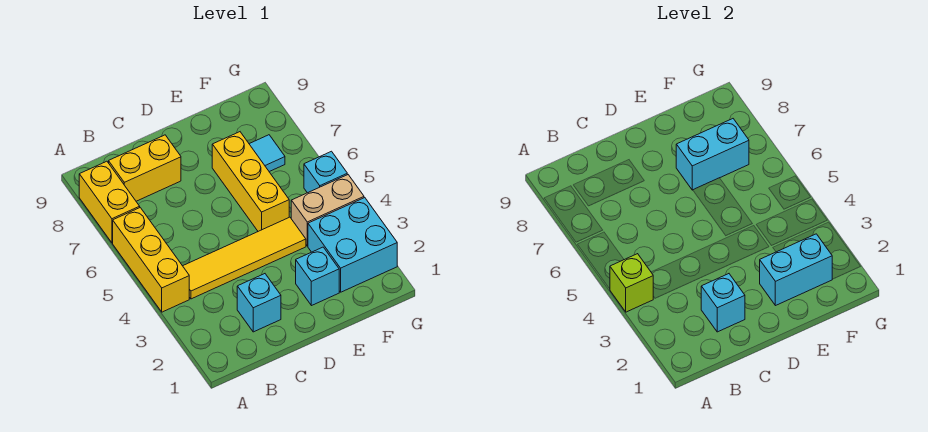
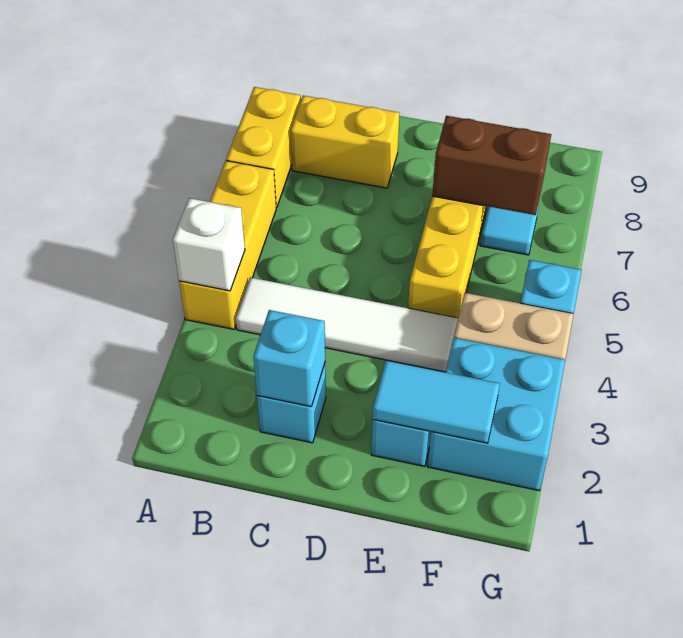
lime 1x1 brick [610,254,653,312] -> white 1x1 brick [173,198,245,291]
yellow 1x4 tile [183,217,306,299] -> white 1x4 tile [236,277,458,372]
cyan 1x2 brick [760,234,832,306] -> cyan 1x2 tile [372,361,500,443]
cyan 1x2 brick [676,119,749,190] -> brown 1x2 brick [432,116,551,215]

